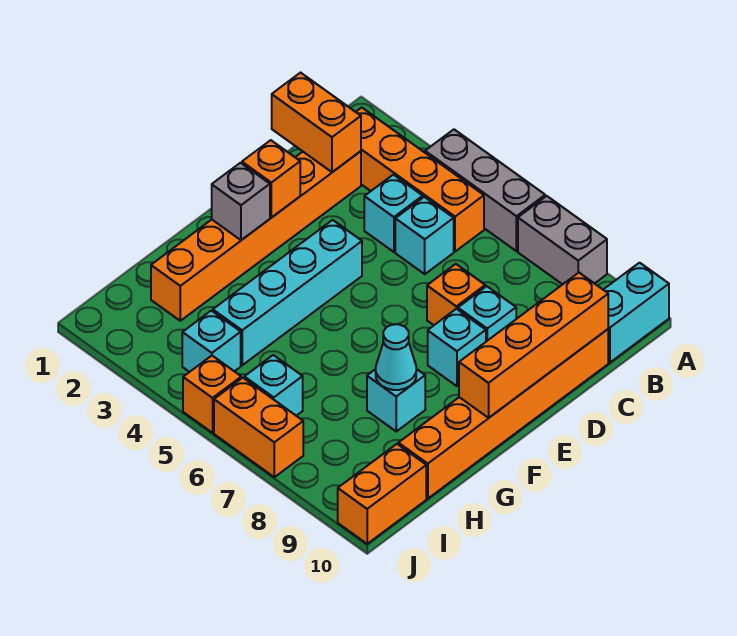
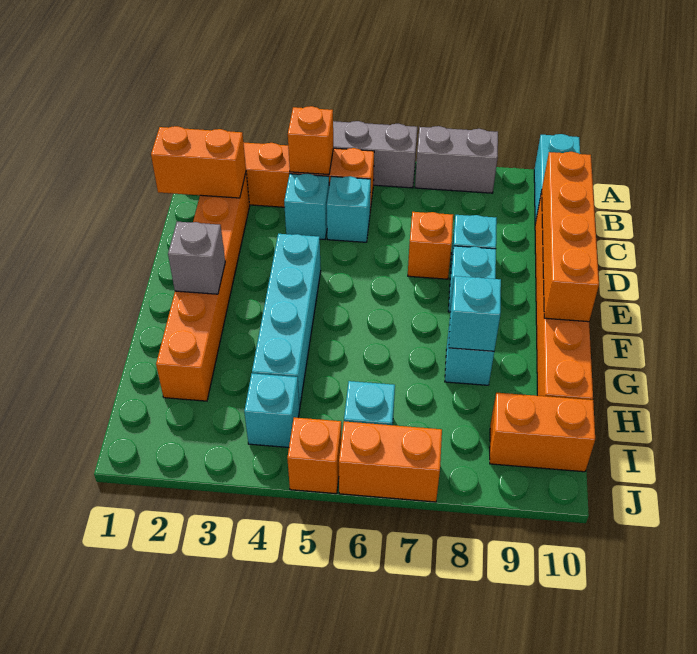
orange 1x1 brick [242,140,300,218] -> orange 1x1 brick moved to [288,106,333,175]
cyan 1x1 cone [376,324,416,390] -> cyan 1x1 brick [449,276,501,351]
orange 1x2 brick [338,444,426,544] -> orange 1x2 brick turned to [490,393,595,472]

